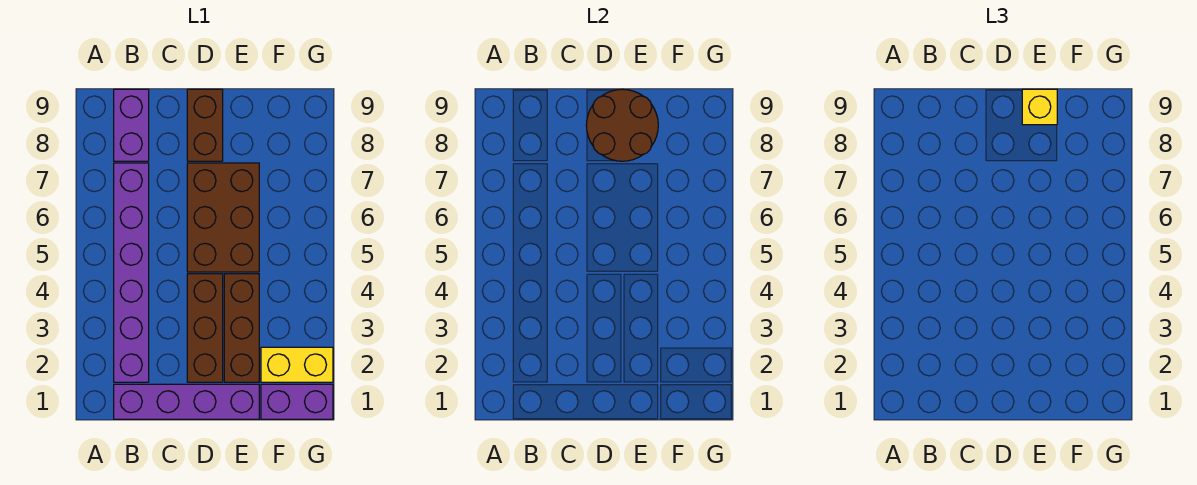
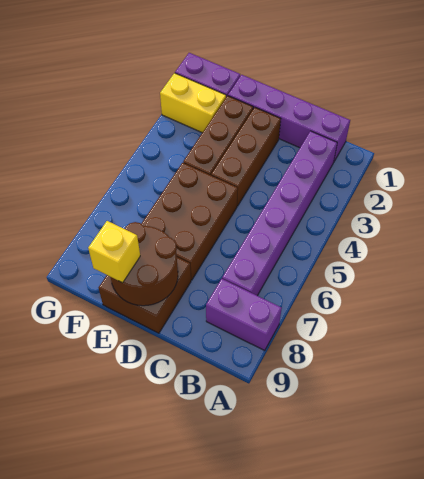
purple 1x2 brick [114,89,149,161] -> purple 1x2 brick turned to [206,279,282,350]
brown 1x2 brick [187,89,223,161] -> brown 2x2 brick [99,257,191,333]

